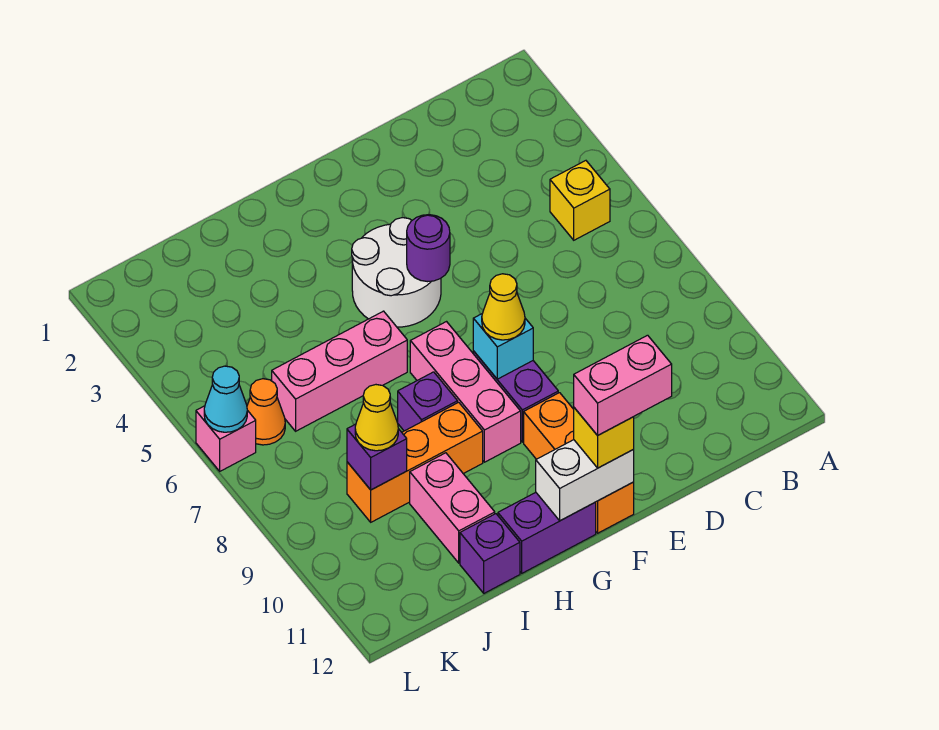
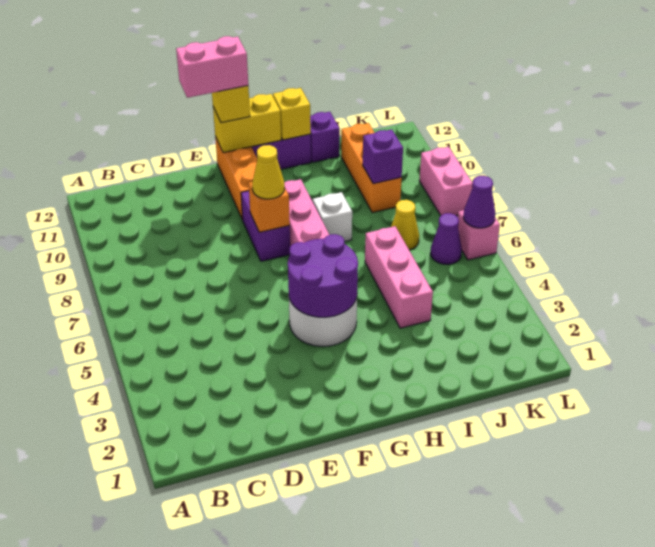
yellow 1x1 brick [550,161,610,240] -> yellow 1x1 brick moved to [273,88,311,140]
purple 1x1 round brick [407,215,450,282] -> purple 2x2 round brick [288,234,358,317]
cyan 1x1 brick [473,314,533,379] -> orange 1x1 brick [249,182,290,232]
white 1x2 brick [536,440,634,521] -> yellow 1x2 brick [213,94,281,153]
pink 1x3 brick [272,311,407,431] -> pink 1x3 brick turned to [365,226,433,328]
purple 1x1 brick [398,372,458,431] -> white 1x1 brick [313,192,352,242]
orange 1x3 brick [347,402,483,522] -> orange 1x3 brick turned to [341,123,402,212]
pink 1x2 brick [410,453,495,563] -> pink 1x2 brick moved to [419,147,473,216]
yellow 1x1 cone [355,385,398,451] -> yellow 1x1 cone moved to [391,200,419,250]
orange 1x1 cone [247,379,285,445] -> purple 1x1 cone [430,213,462,264]
cyan 1x1 cone [204,366,247,432] -> purple 1x1 cone [463,176,495,228]

